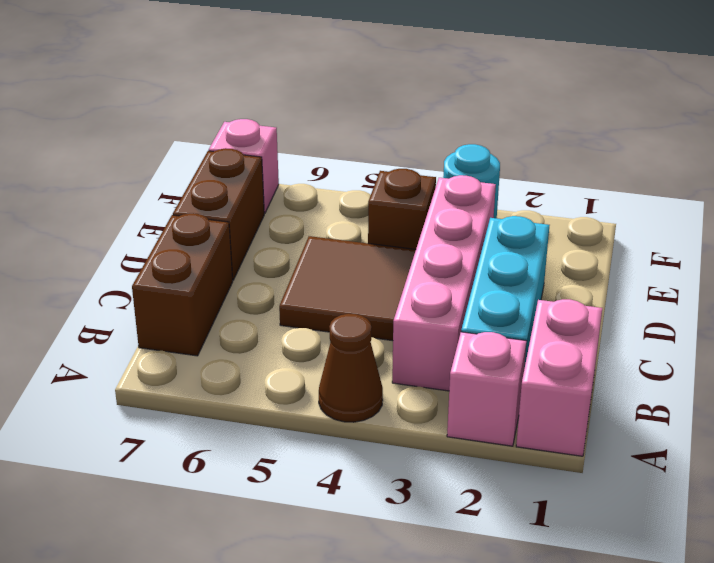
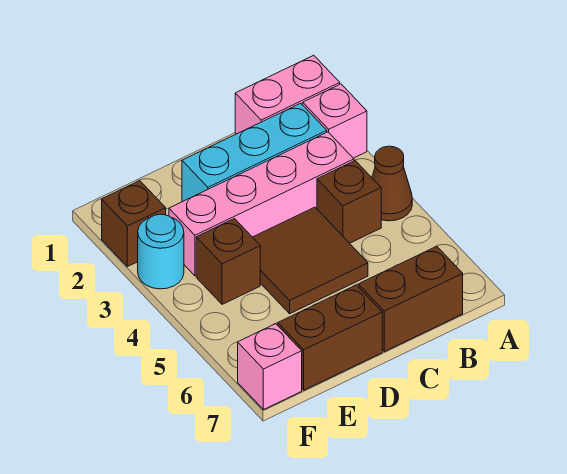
none -> brown 1x1 brick [317,161,381,243]
none -> brown 1x1 brick [102,181,166,267]

